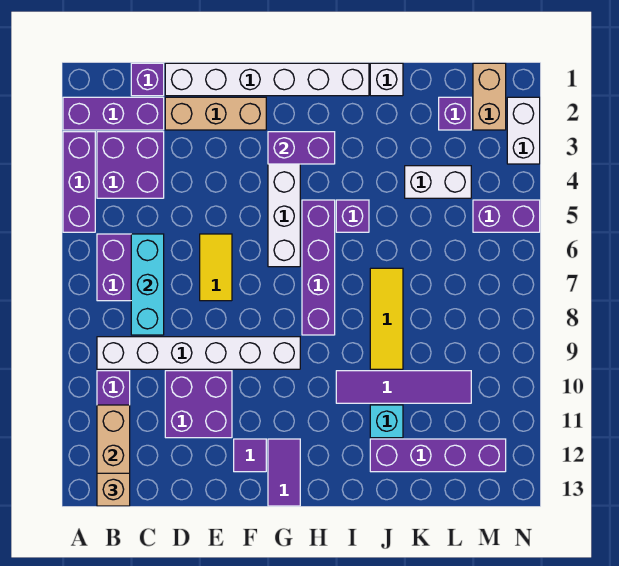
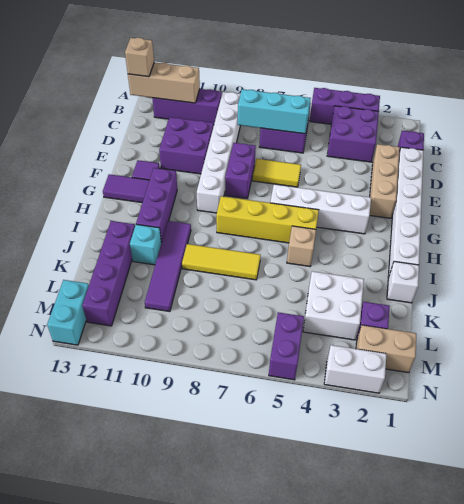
purple 1x3 brick [63,97,164,130] -> purple 1x3 brick moved to [136,168,177,242]
purple 1x2 brick [268,132,335,164] -> purple 1x2 brick moved to [225,143,256,198]
purple 1x4 brick [302,200,335,335] -> yellow 1x4 brick [216,196,319,243]
purple 1x1 brick [336,200,369,232] -> tan 1x1 brick [287,226,316,266]
white 1x2 brick [405,166,471,198] -> white 2x2 brick [303,271,364,340]
none -> cyan 1x2 brick [47,280,89,345]

